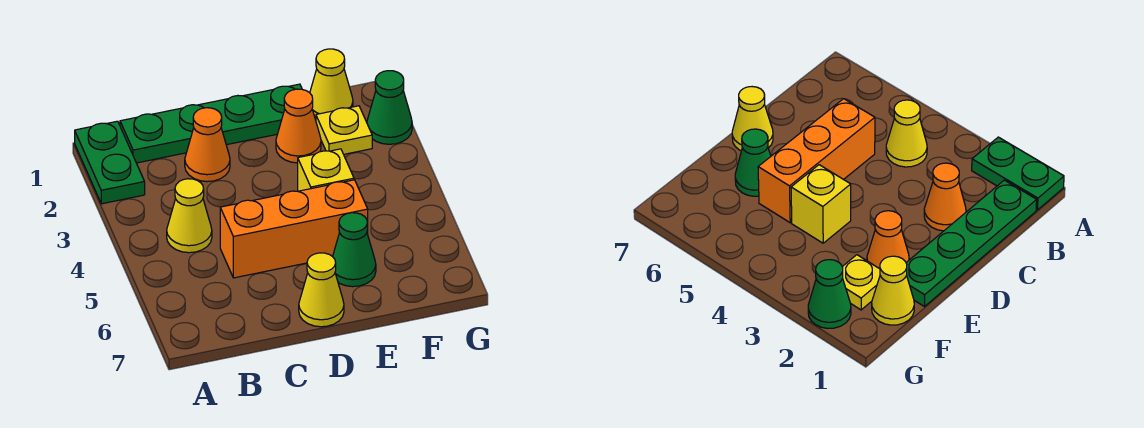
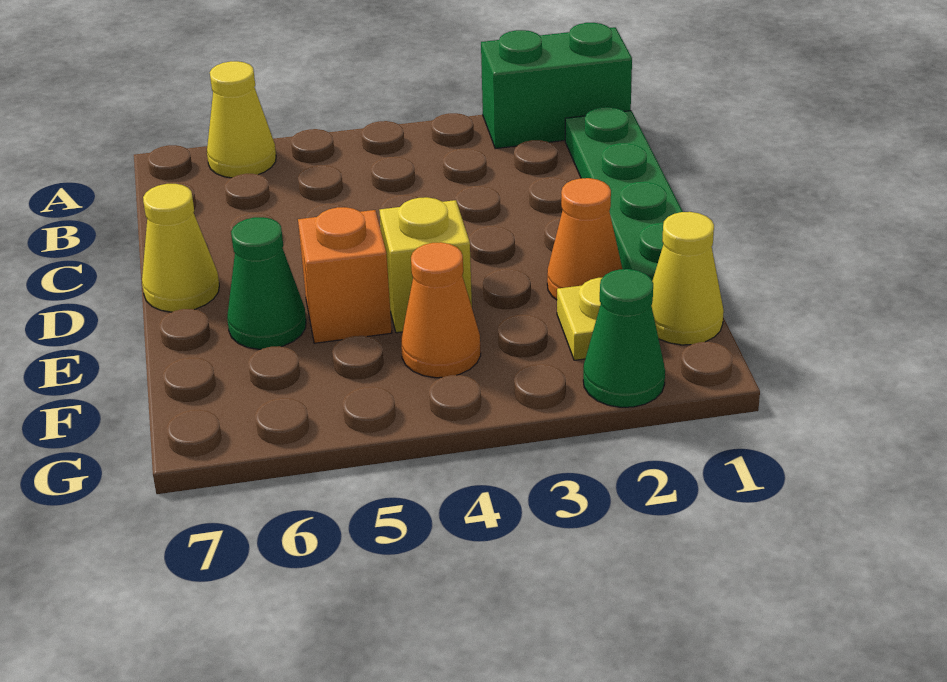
green 1x2 plate [75,121,145,204] -> green 1x2 brick [481,23,632,149]
yellow 1x1 cone [167,179,212,253] -> yellow 1x1 cone moved to [207,61,276,178]
orange 1x1 cone [185,108,230,182] -> orange 1x1 cone moved to [401,242,481,378]
orange 1x3 brick [220,180,368,278] -> orange 1x1 brick [298,207,392,343]

